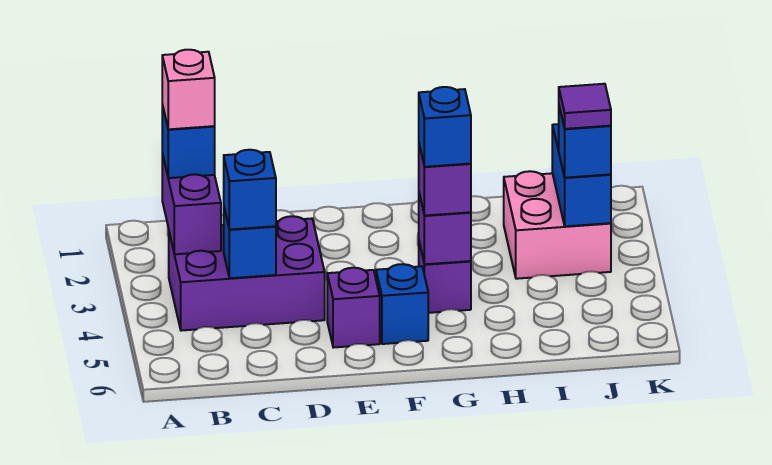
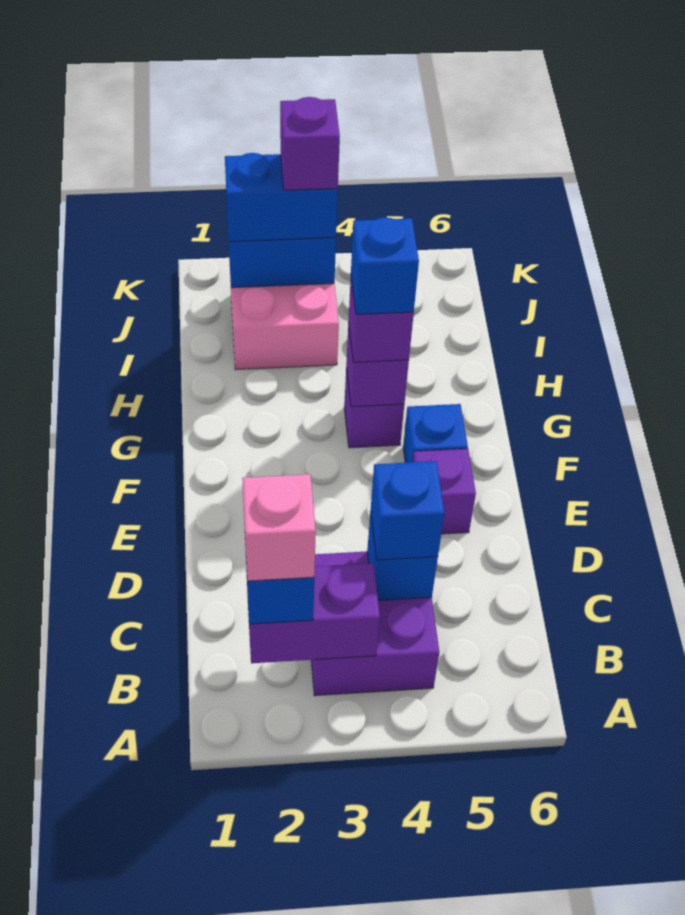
purple 2x3 brick [169,216,325,331] -> purple 2x2 brick [311,551,439,696]
blue 1x1 brick [559,107,611,178] -> blue 1x2 brick [225,153,338,242]
purple 1x1 tile [559,84,611,129] -> purple 1x1 brick [280,97,340,190]

